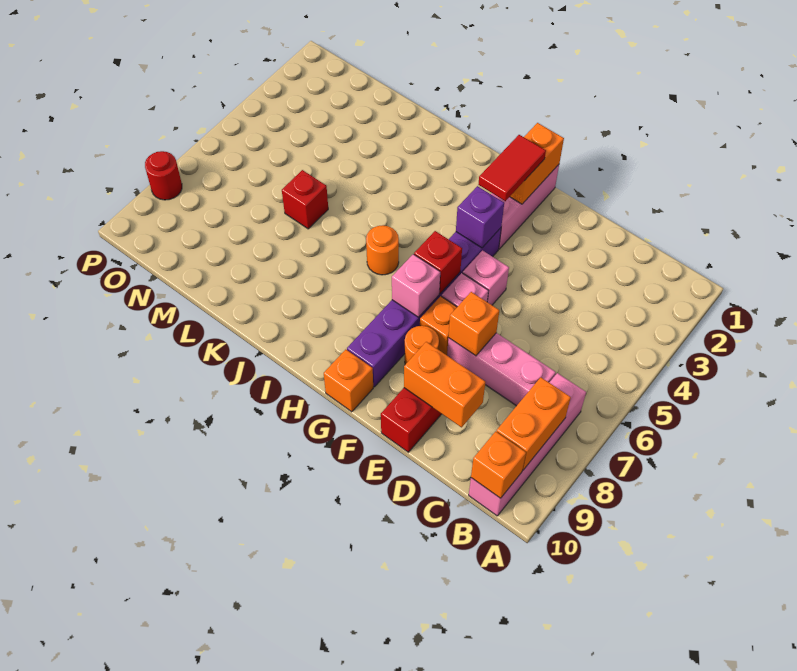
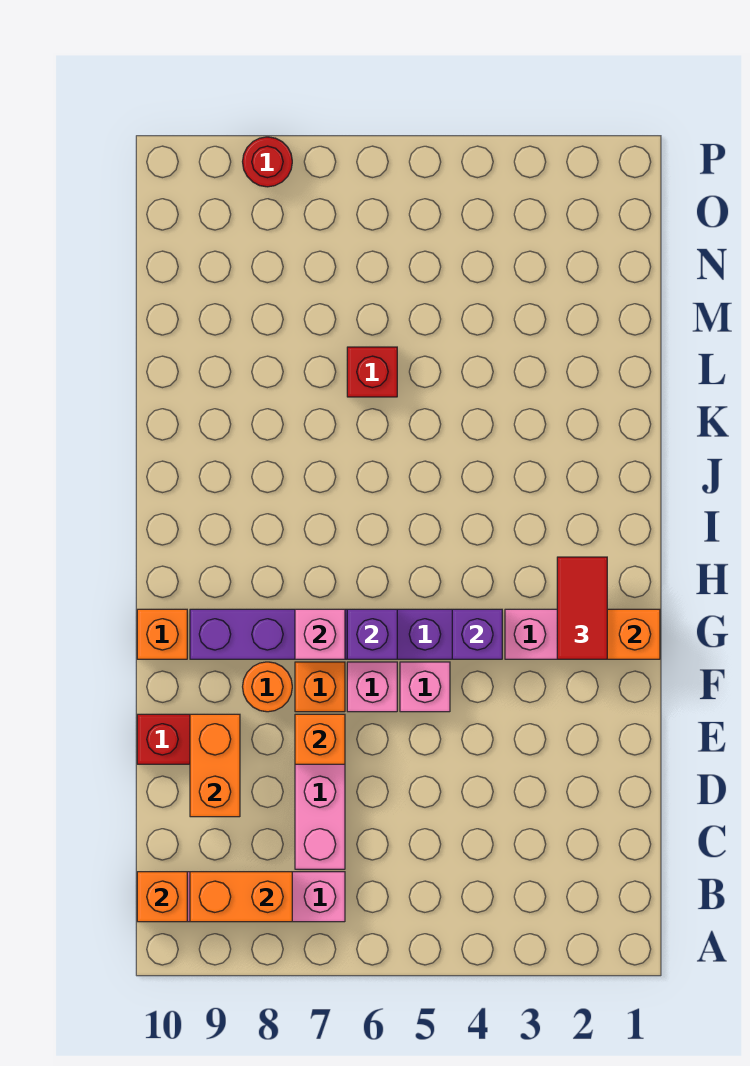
red 1x2 tile [478,135,546,201] -> red 1x2 tile turned to [557,557,607,659]
red 1x1 brick [414,231,462,294] -> purple 1x1 brick [347,609,397,659]
orange 1x1 round brick [366,225,399,275] -> none

